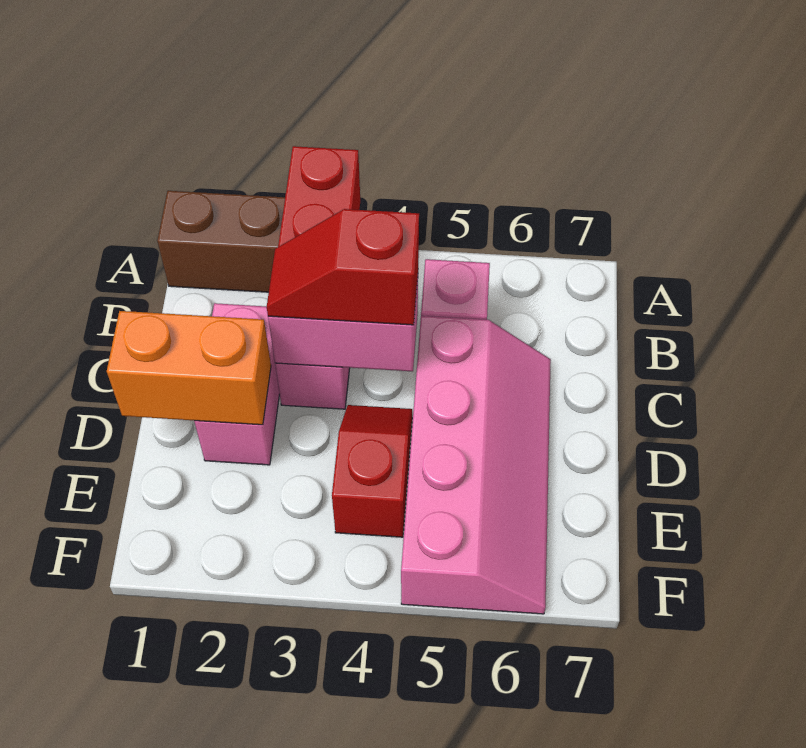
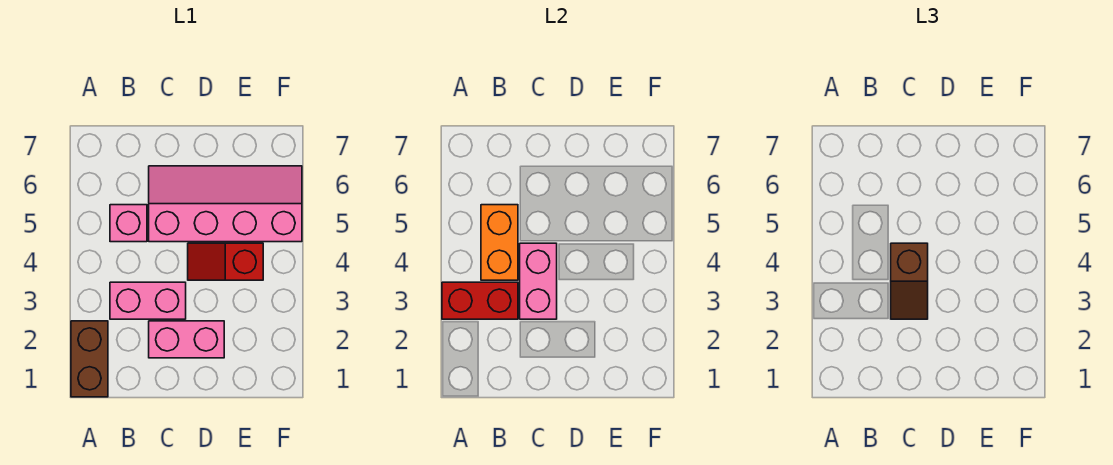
red 1x2 slope [267,209,419,325] -> brown 1x2 slope [891,243,928,319]
orange 1x2 brick [107,311,271,425] -> orange 1x2 brick moved to [481,205,518,280]

